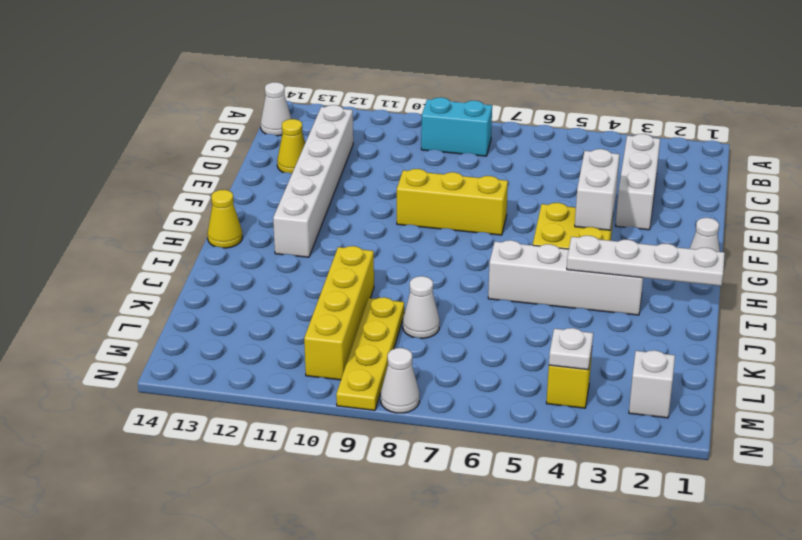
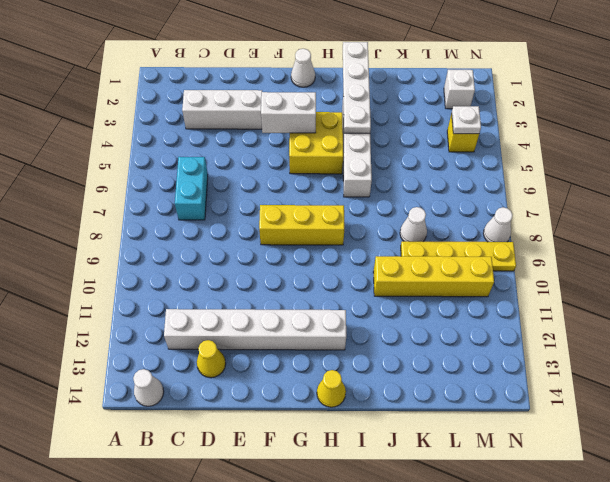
cyan 1x2 brick [421,97,492,156] -> cyan 1x2 brick moved to [175,157,208,220]
yellow 1x3 brick [397,169,508,235] -> yellow 1x3 brick turned to [259,205,344,245]

